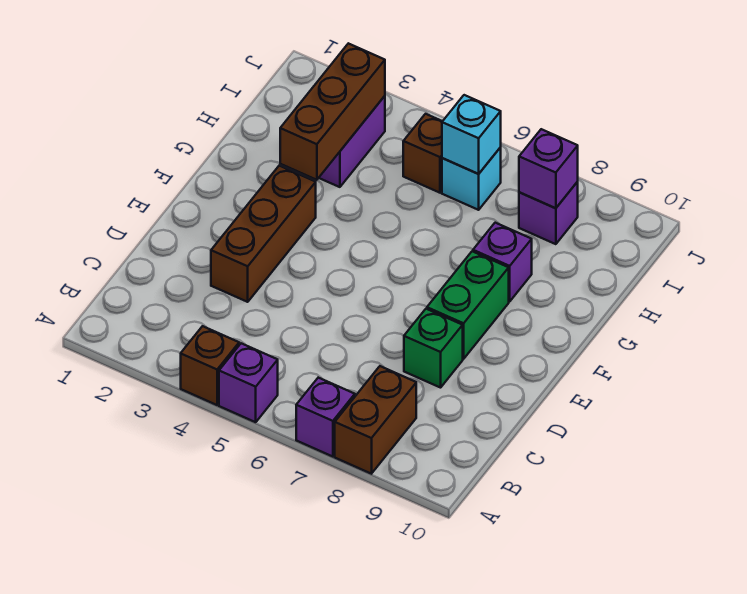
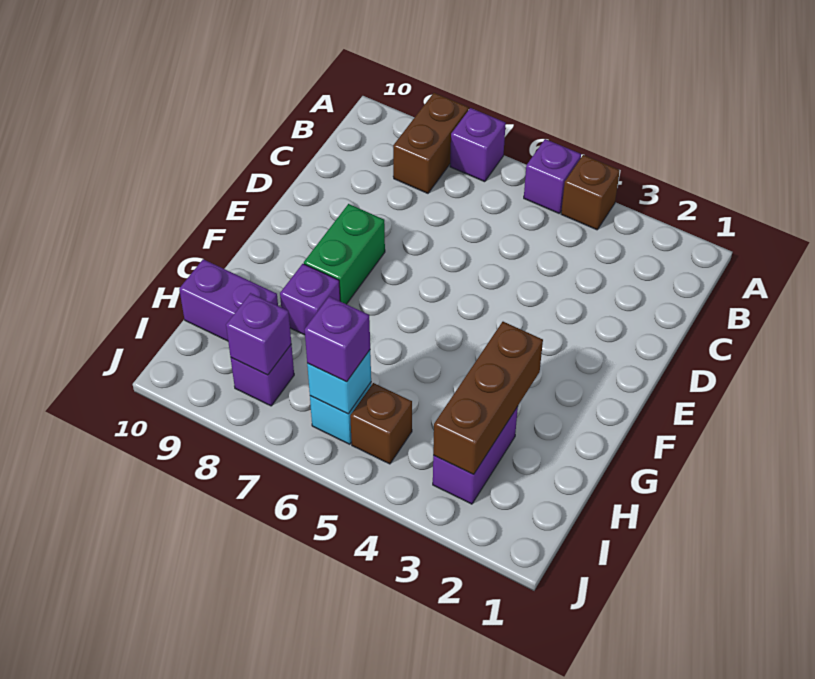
brown 1x3 brick [211,166,316,302] -> none
green 1x1 brick [404,309,463,388] -> none
none -> purple 1x2 brick [179,259,278,341]
none -> purple 1x1 brick [305,297,370,382]

